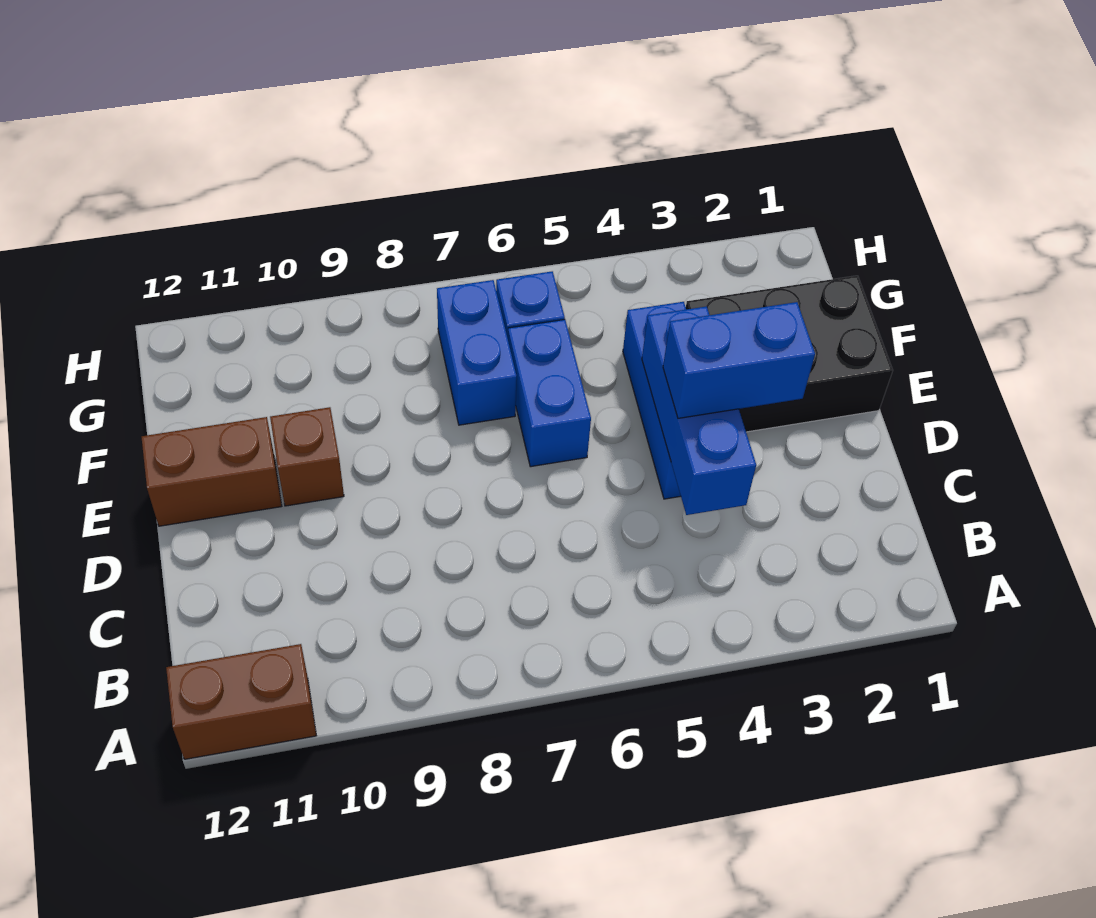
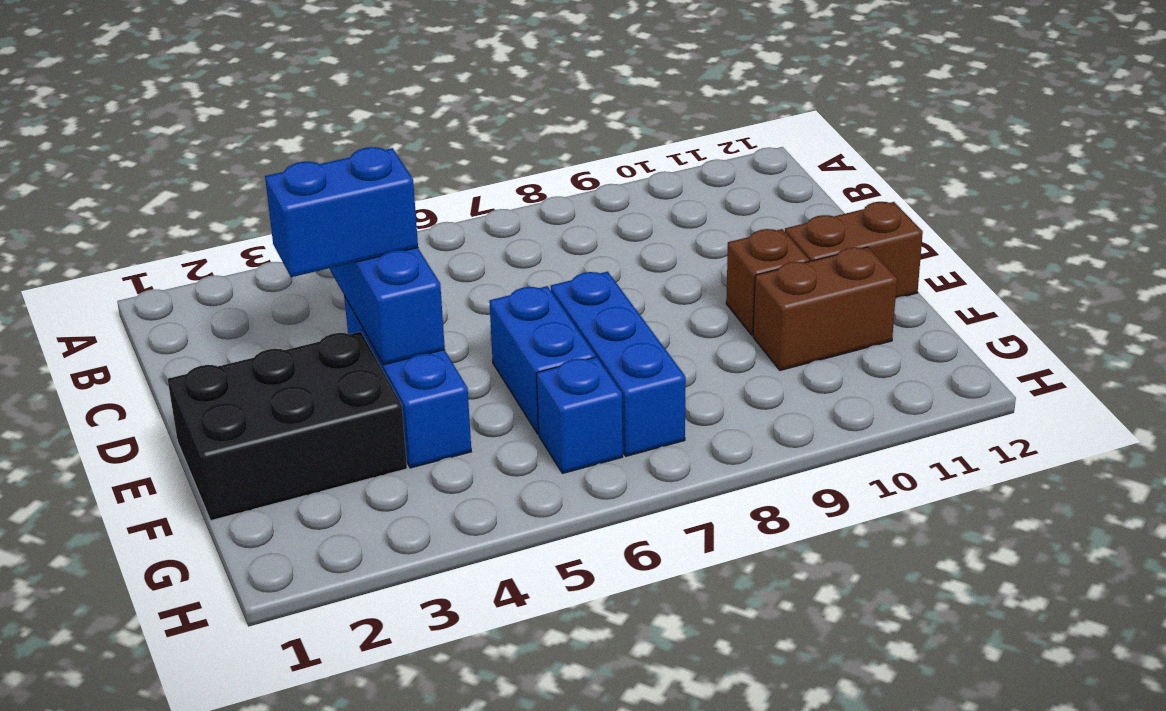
brown 1x2 brick [166,644,316,759] -> brown 1x2 brick moved to [753,247,897,370]
blue 1x2 brick [437,280,517,425] -> blue 1x3 brick [551,272,686,456]

